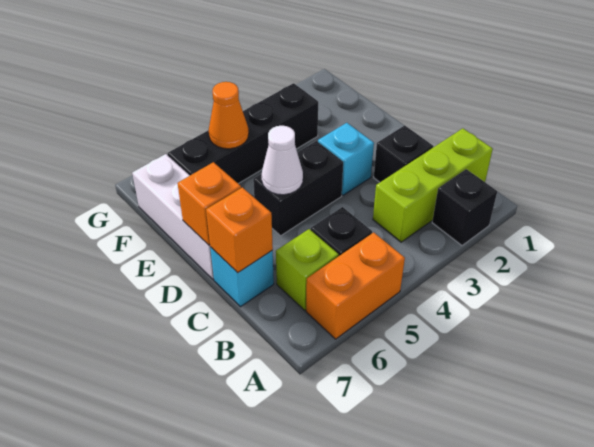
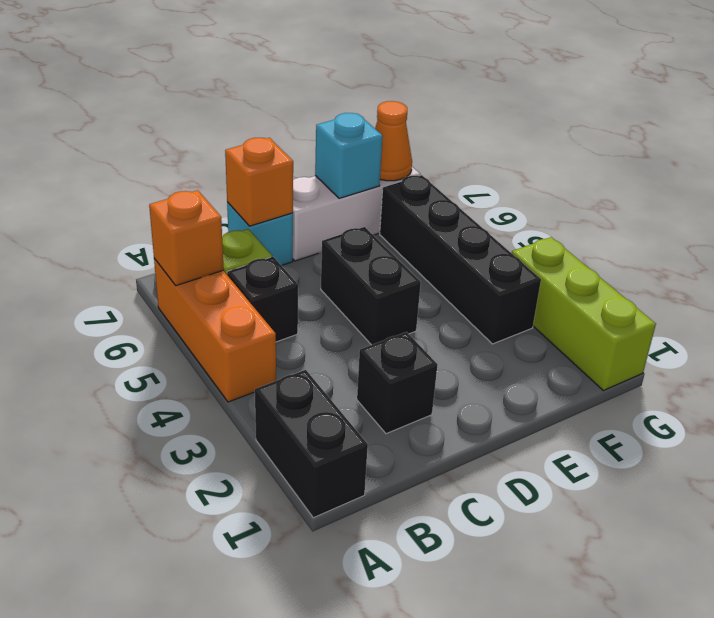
black 1x1 brick [432,169,497,245] -> black 1x2 brick [255,370,368,518]
orange 1x2 brick [306,232,405,339] -> orange 1x3 brick [154,258,276,402]
lime 1x3 brick [373,128,493,242] -> lime 1x3 brick moved to [512,237,656,391]
cyan 1x1 brick [318,123,374,195] -> cyan 1x1 brick moved to [315,113,383,198]
white 1x1 cone [262,126,303,195] -> none
orange 1x1 brick [178,162,241,245] -> orange 1x1 brick moved to [149,190,224,286]
orange 1x1 cone [209,82,249,149] -> orange 1x1 cone moved to [375,101,412,181]

